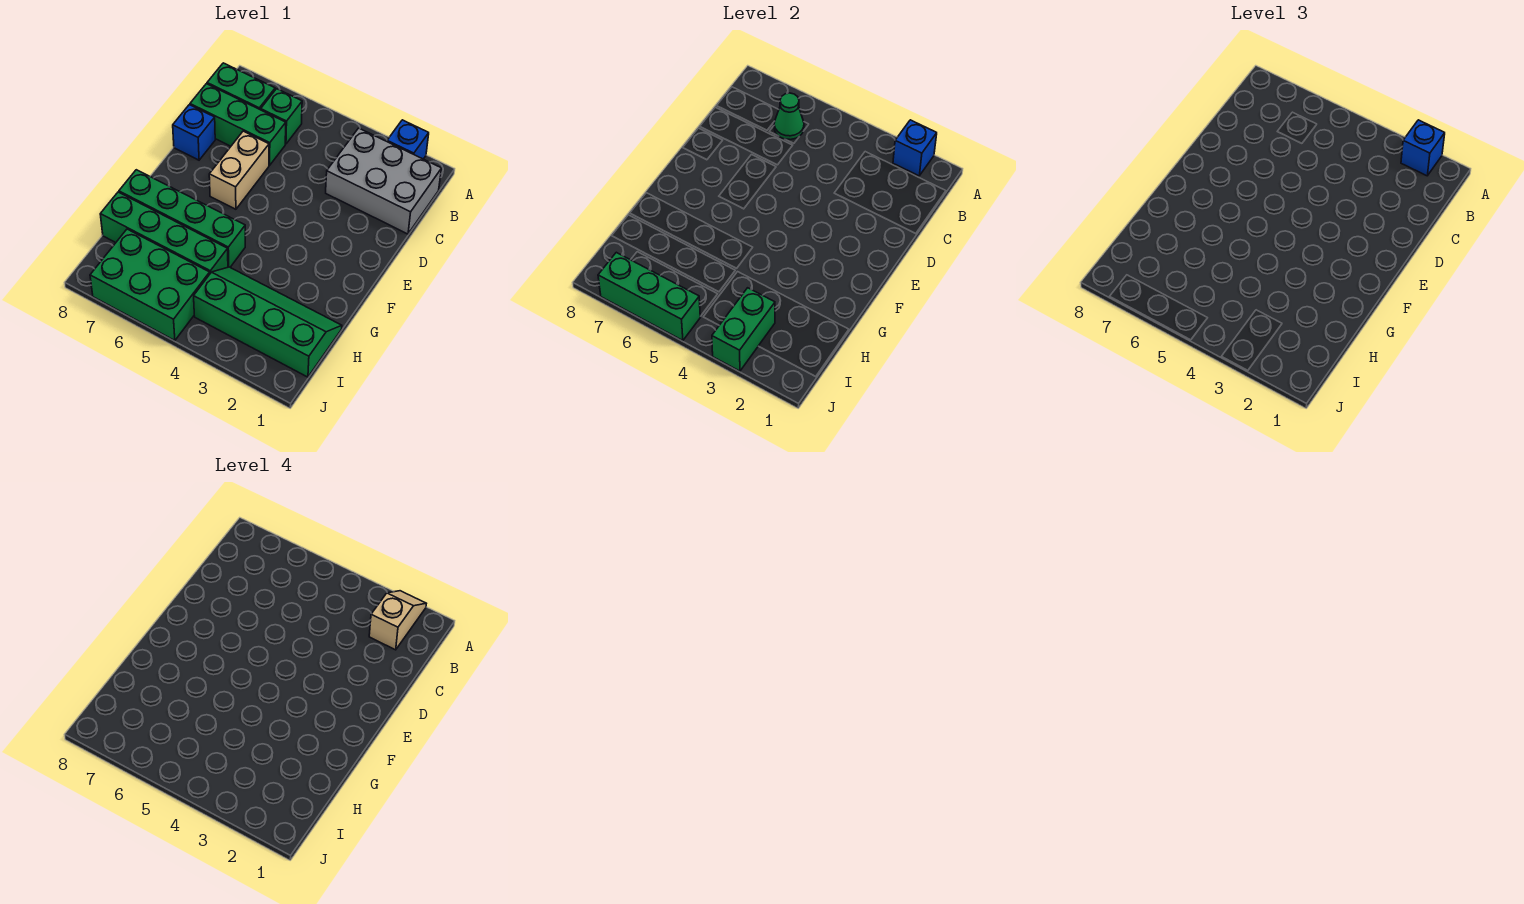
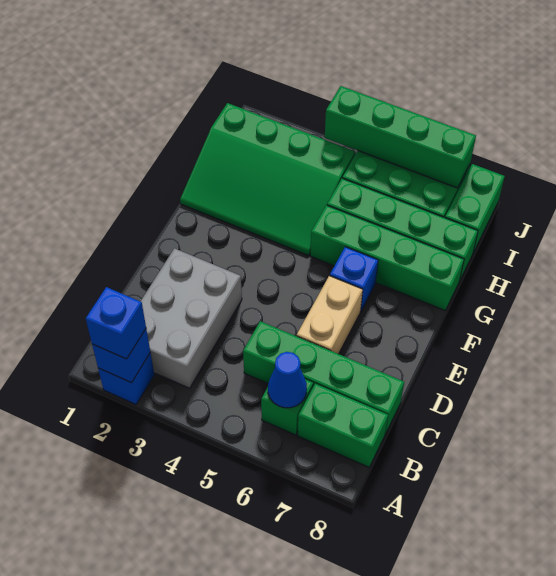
tan 1x2 slope [369,591,426,650] -> none
grey 2x3 brick [326,128,441,234] -> grey 2x3 brick turned to [141,248,242,388]
green 1x1 cone [774,93,804,140] -> blue 1x1 cone [268,352,307,408]
green 1x3 brick [190,84,286,165] -> green 1x4 brick [243,321,404,434]
blue 1x1 brick [173,105,215,160] -> blue 1x1 brick moved to [329,247,378,311]
green 2x4 slope [194,267,342,377] -> green 3x4 slope [180,103,355,255]
green 1x2 brick [712,288,775,371] -> green 1x2 brick moved to [445,164,505,253]
green 1x3 brick [598,252,700,341] -> green 1x4 brick [325,86,476,188]

